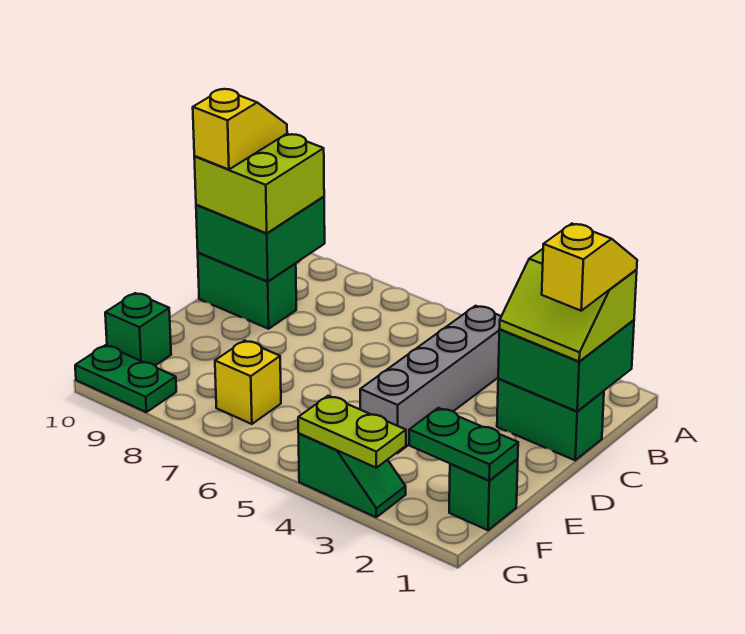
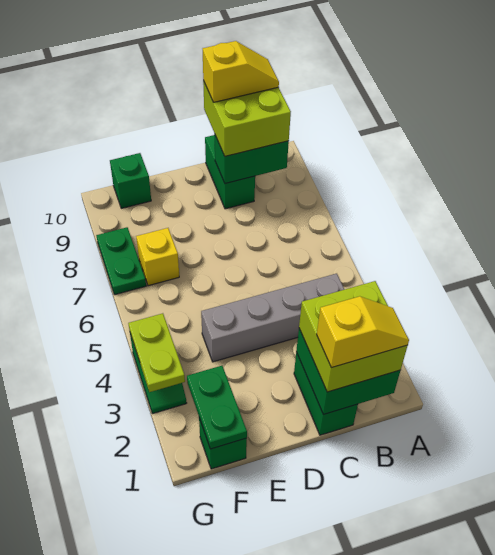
lime 2x2 slope [499,249,637,361] -> lime 2x2 brick [299,281,408,392]
green 2x2 brick [196,197,325,281] -> green 1x2 brick [215,136,289,184]
green 1x2 plate [75,345,176,412] -> green 1x2 plate moved to [96,227,146,295]

